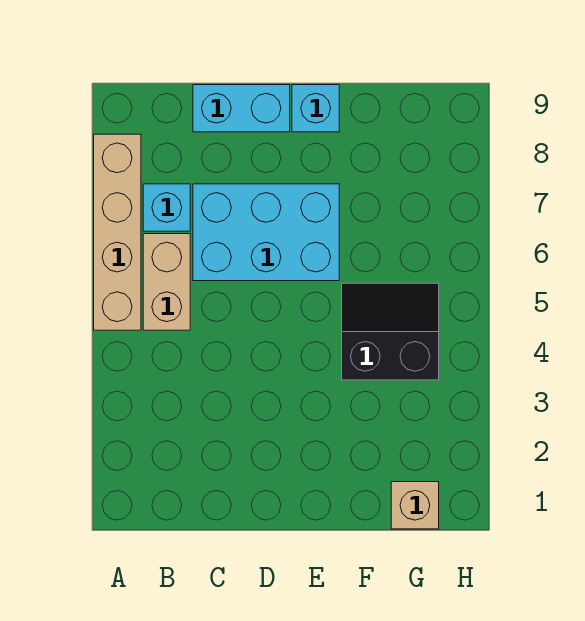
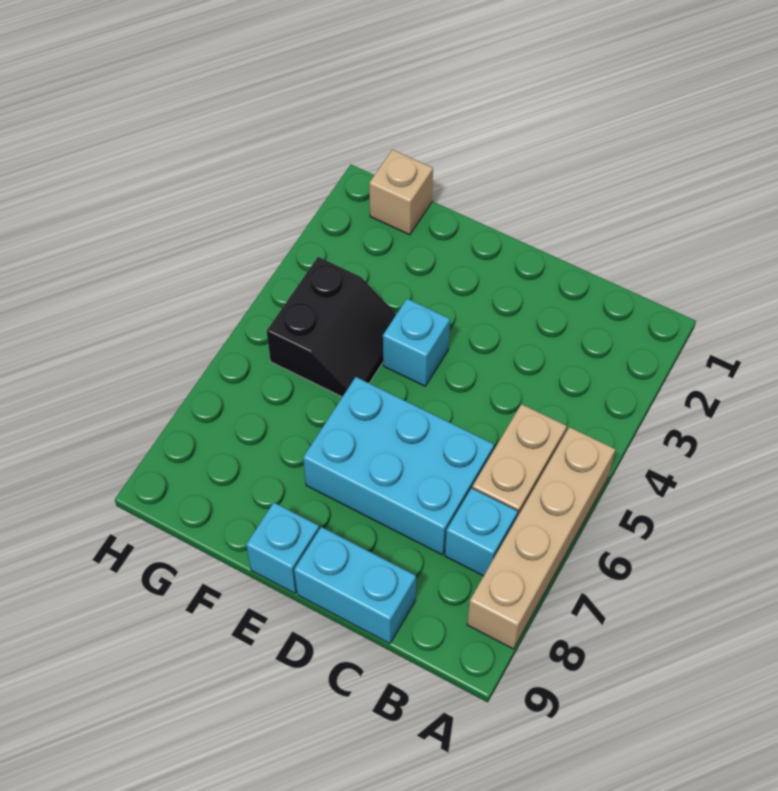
none -> cyan 1x1 brick [383,299,450,386]
black 2x2 slope [342,283,439,380] -> black 2x2 slope turned to [267,257,396,397]

